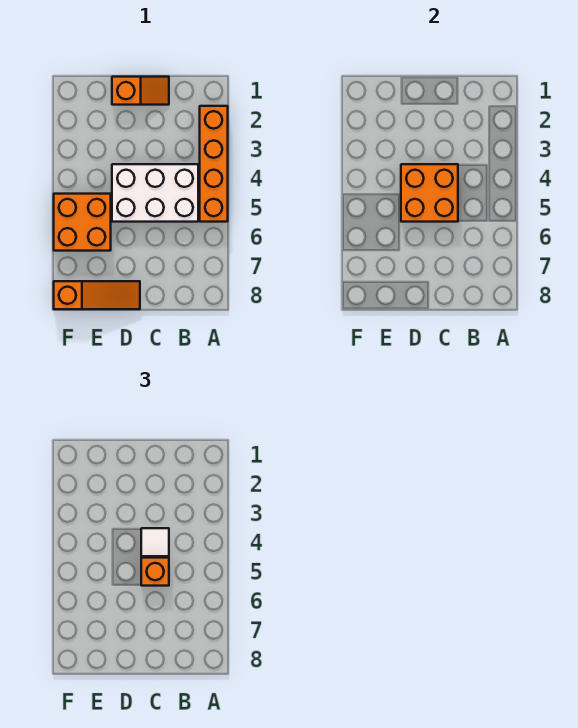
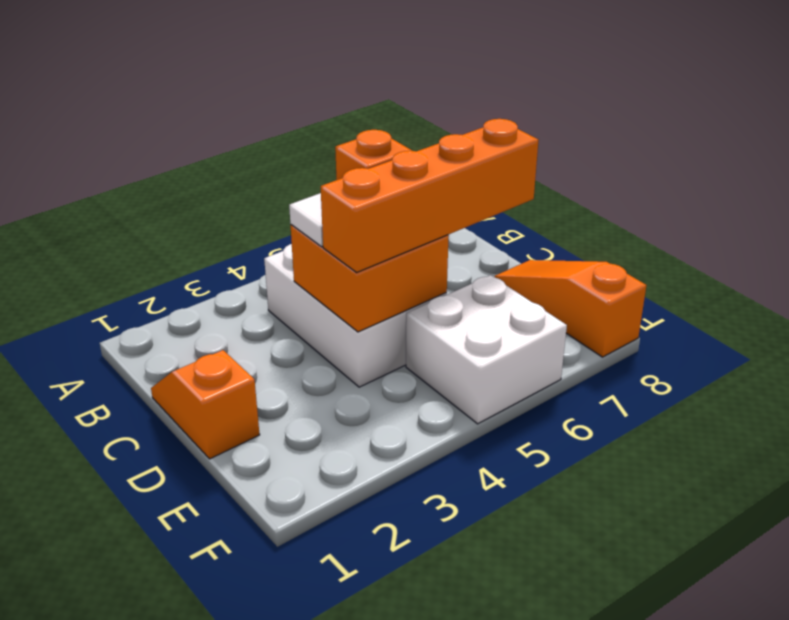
orange 1x4 brick [200,106,228,222] -> orange 1x4 brick moved to [321,119,539,272]
orange 2x2 brick [54,194,111,251] -> white 2x2 brick [406,275,567,424]

